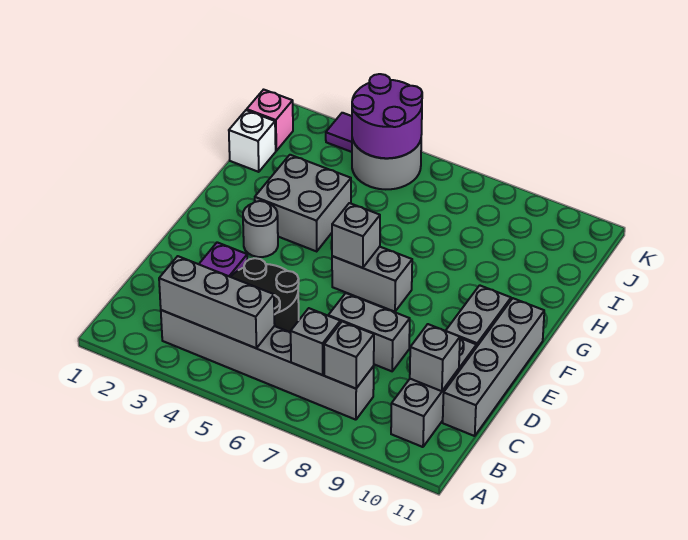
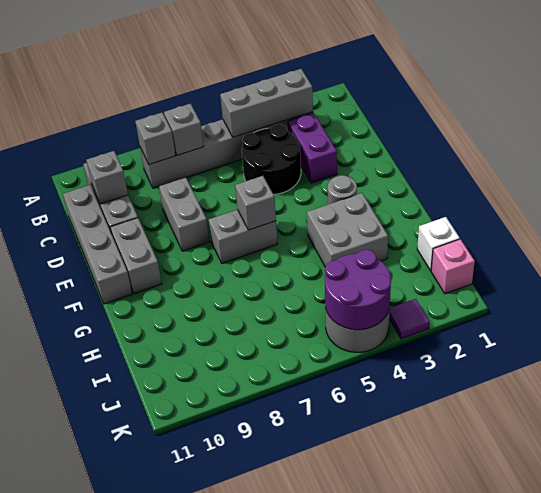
grey 1x2 brick [328,293,410,371] -> grey 1x2 brick turned to [159,178,210,251]

